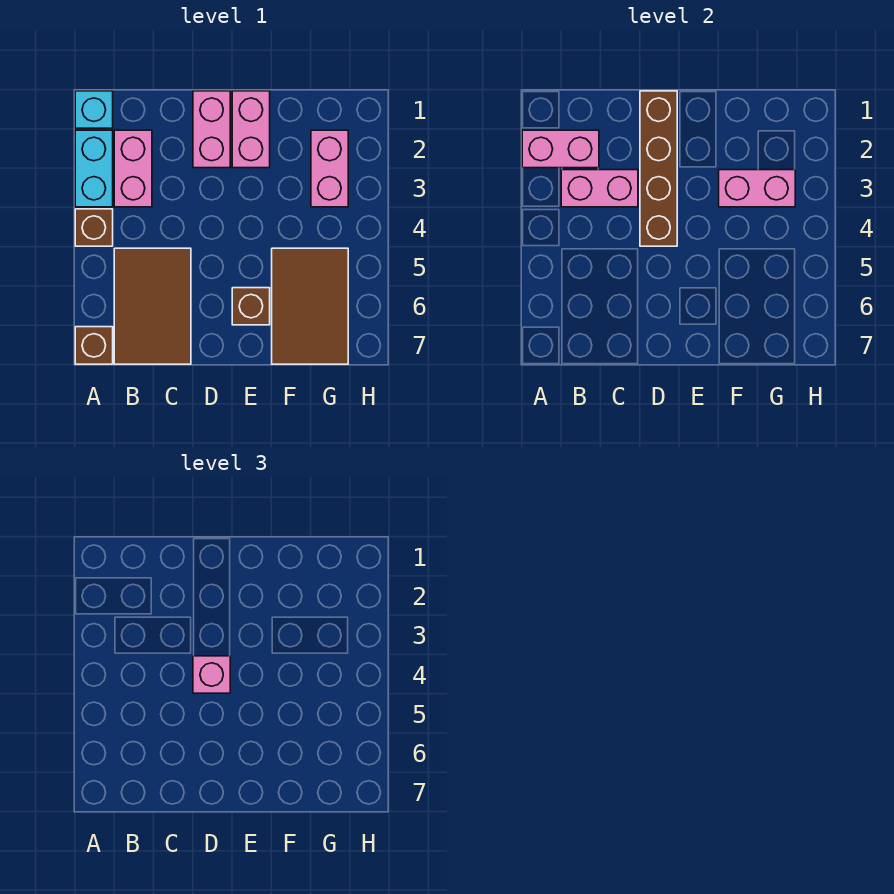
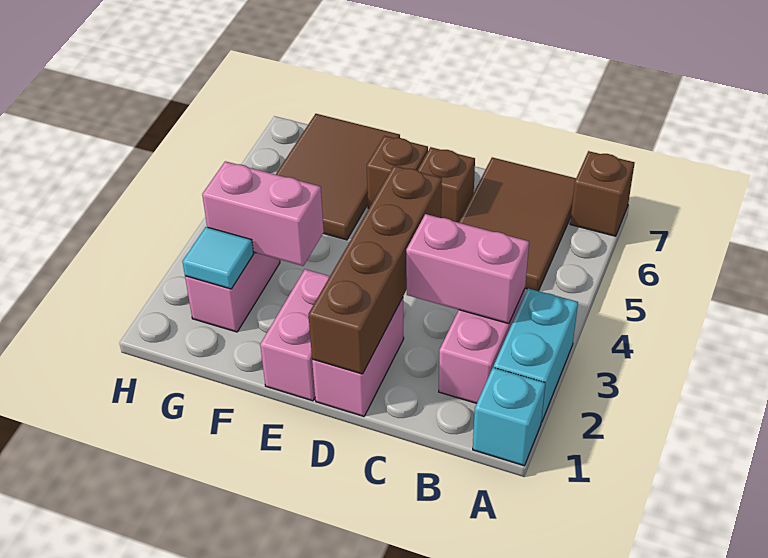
pink 1x2 brick [522,130,599,168] -> none
brown 1x1 brick [75,209,113,246] -> brown 1x1 brick moved to [418,147,475,223]
pink 1x1 brick [193,656,230,693] -> none
none -> cyan 1x1 tile [182,227,253,289]

